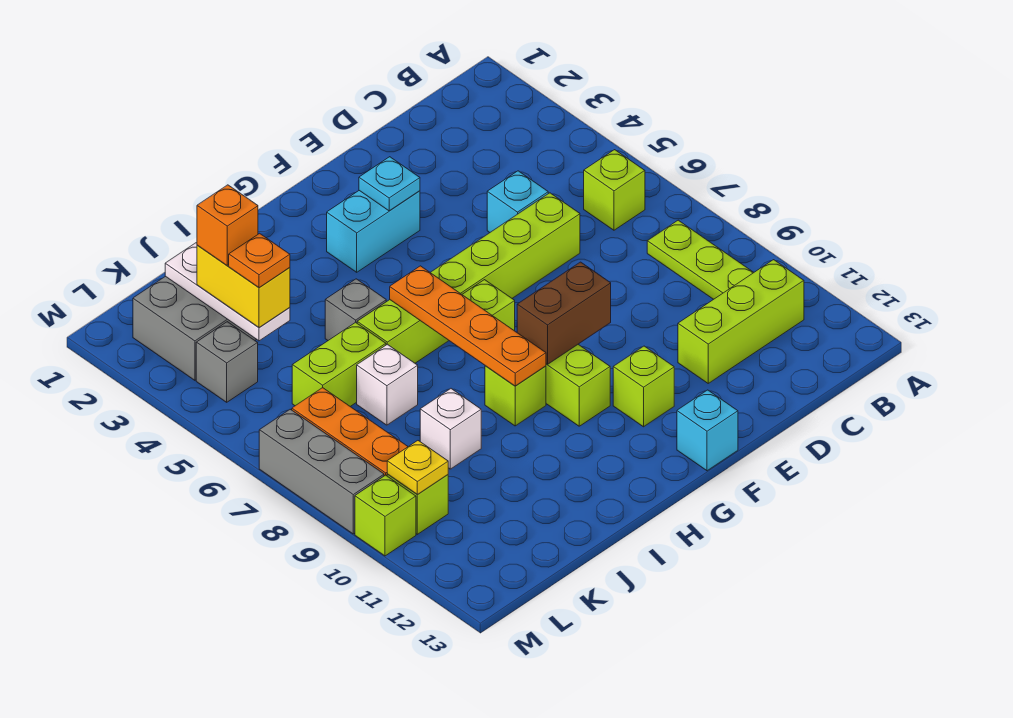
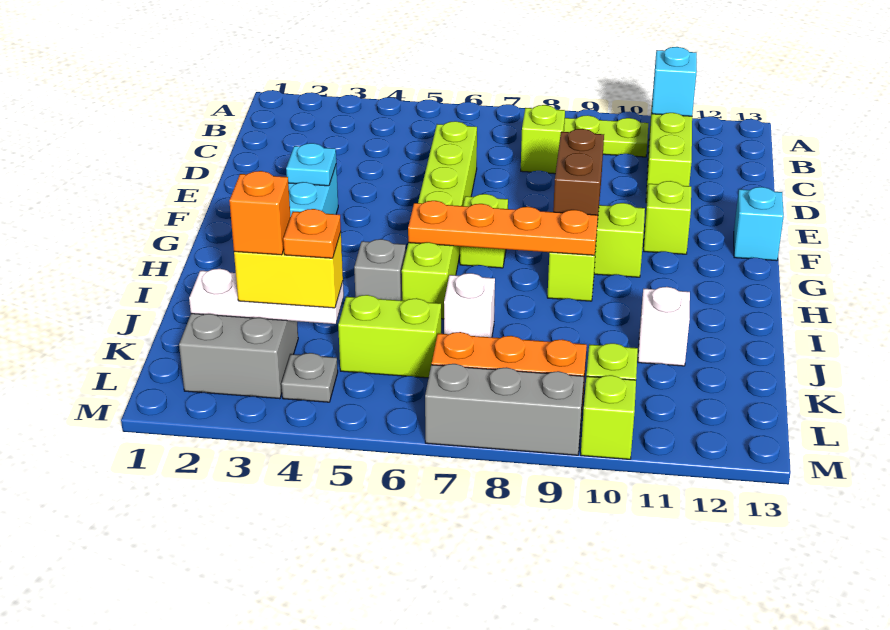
lime 1x1 brick [584,150,645,230] -> lime 1x1 brick moved to [521,105,565,174]
cyan 1x1 brick [487,171,548,232] -> cyan 1x1 brick moved to [652,47,697,116]
lime 1x2 brick [292,322,386,407] -> lime 1x2 brick turned to [338,295,441,378]
white 1x1 brick [420,389,481,469] -> white 1x1 brick moved to [638,287,690,366]
grey 1x1 brick [196,322,258,402] -> grey 1x1 plate [282,353,338,402]
yellow 1x1 plate [387,441,448,495] -> none

